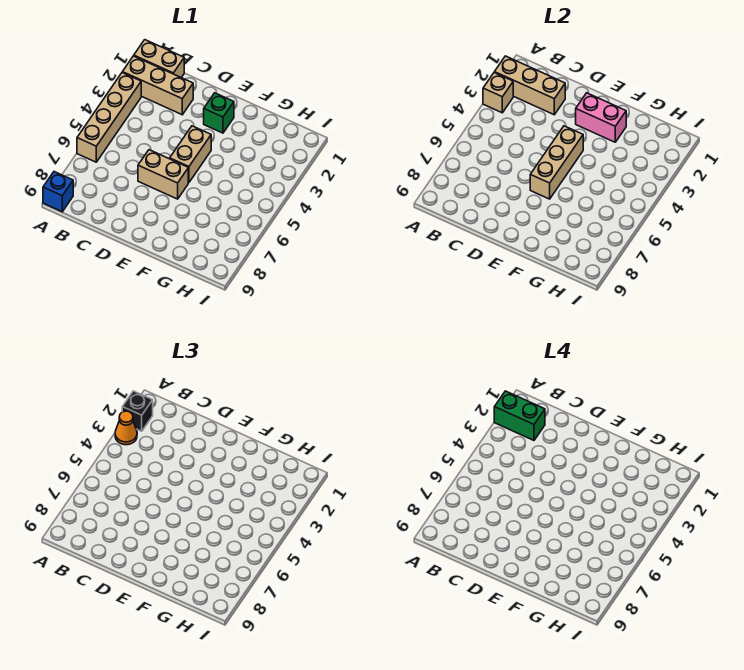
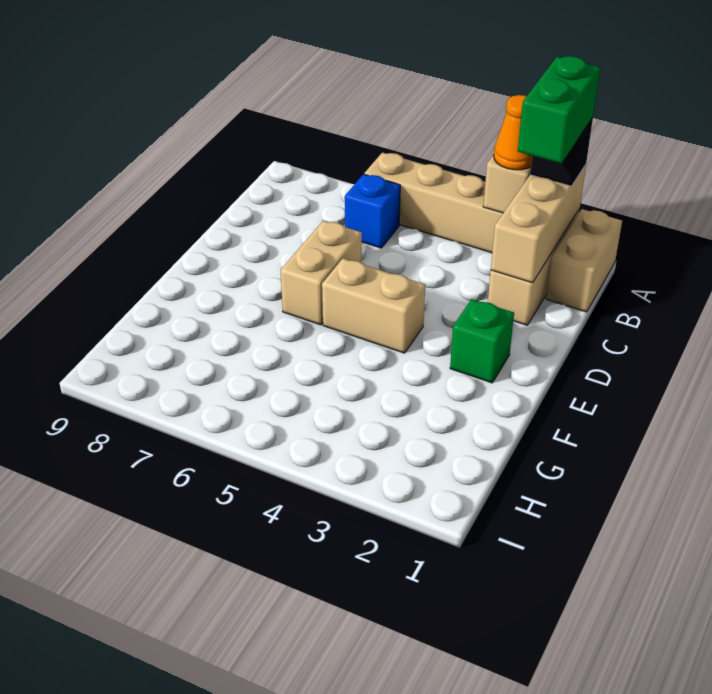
blue 1x1 brick [43,172,73,212] -> blue 1x1 brick moved to [345,174,400,248]
pink 1x2 brick [576,93,626,142] -> none
tan 1x3 brick [530,126,583,199] -> none

